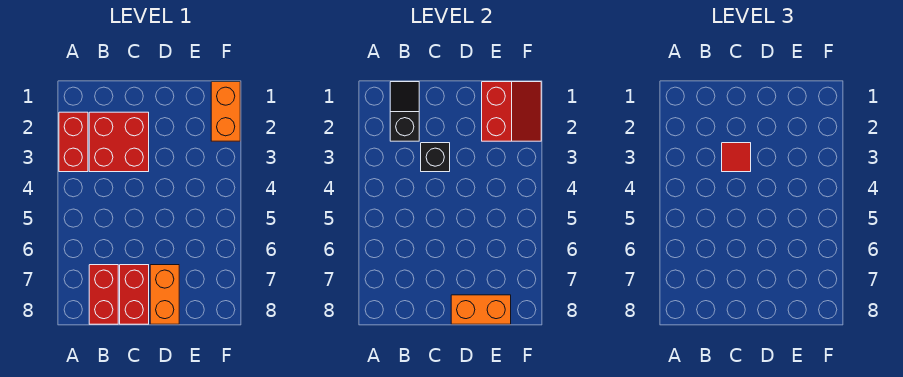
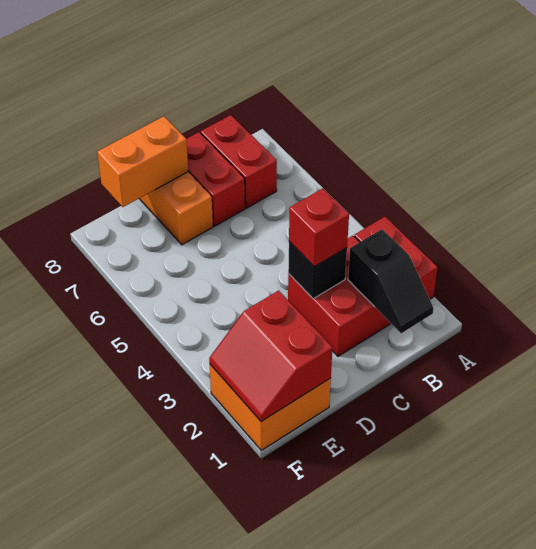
red 1x1 tile [722,143,751,172] -> red 1x1 brick [289,188,349,267]
orange 1x2 brick [211,82,240,141] -> orange 2x2 brick [210,365,331,450]

